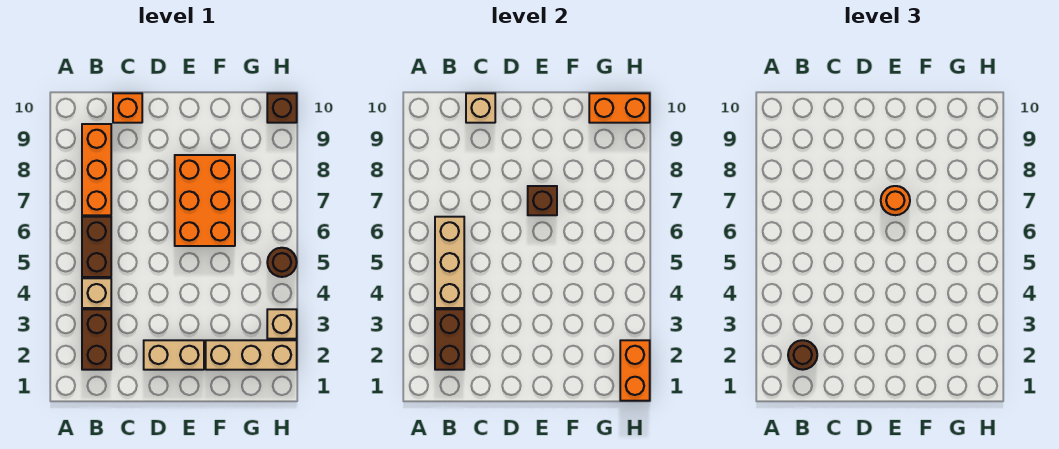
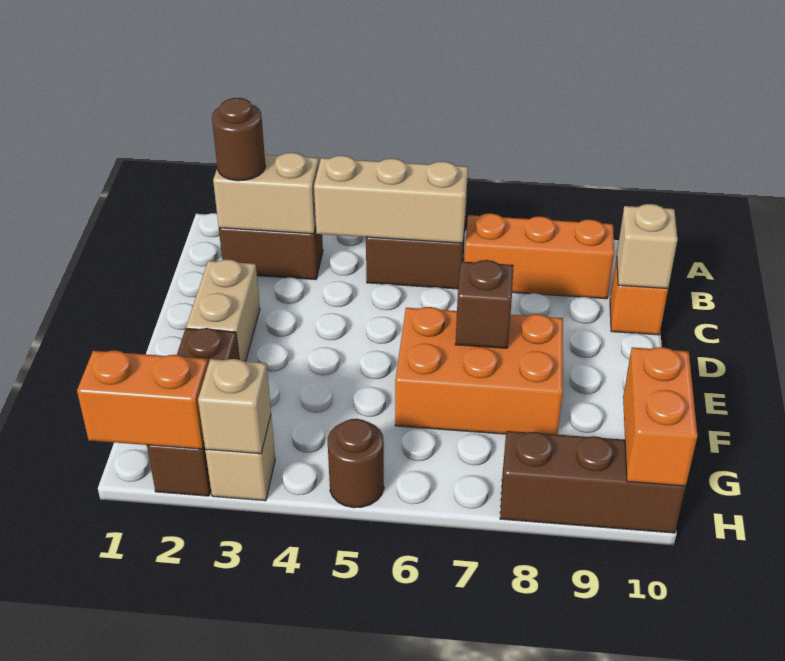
brown 1x2 brick [435,309,464,370] -> tan 1x2 brick [213,153,319,234]
tan 1x1 brick [82,278,111,308] -> tan 1x1 brick moved to [198,359,271,454]
orange 1x1 round brick [881,186,910,215] -> none
tan 1x3 brick [206,340,297,370] -> brown 1x3 brick [147,328,239,496]
brown 1x1 brick [267,93,297,123] -> brown 1x3 brick [500,431,686,533]

